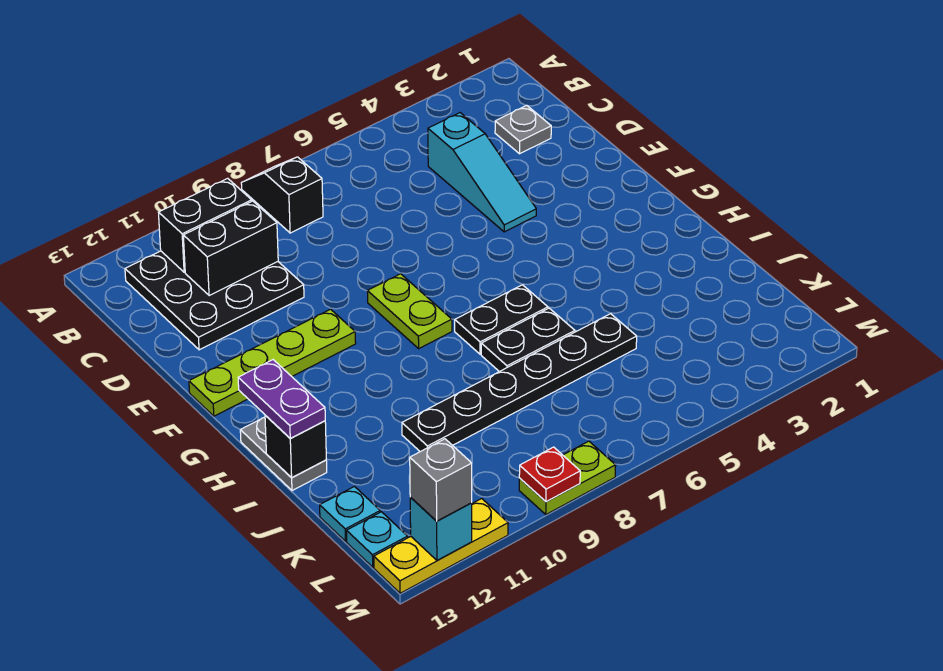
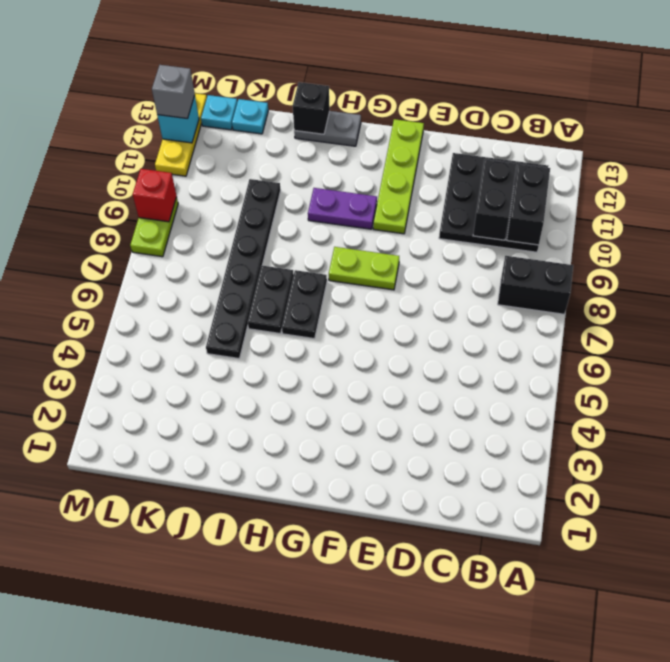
black 1x2 slope [241,157,323,233] -> black 1x2 brick [498,256,573,314]
grey 1x1 plate [495,105,551,154] -> none
cyan 1x3 slope [428,113,536,232] -> none
purple 1x2 plate [238,360,325,438] -> purple 1x2 plate moved to [308,188,377,229]
red 1x1 plate [519,447,580,502] -> red 1x1 brick [133,169,177,222]

